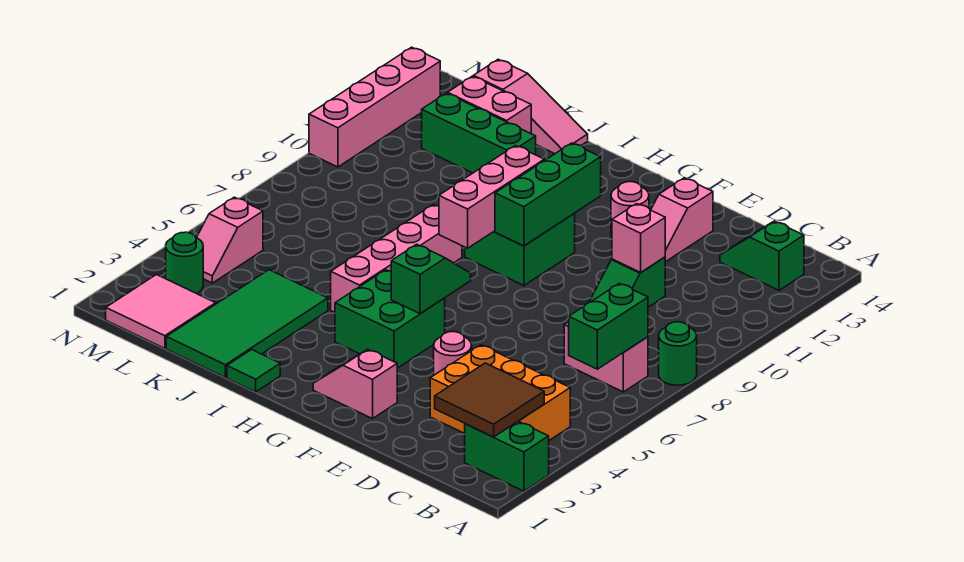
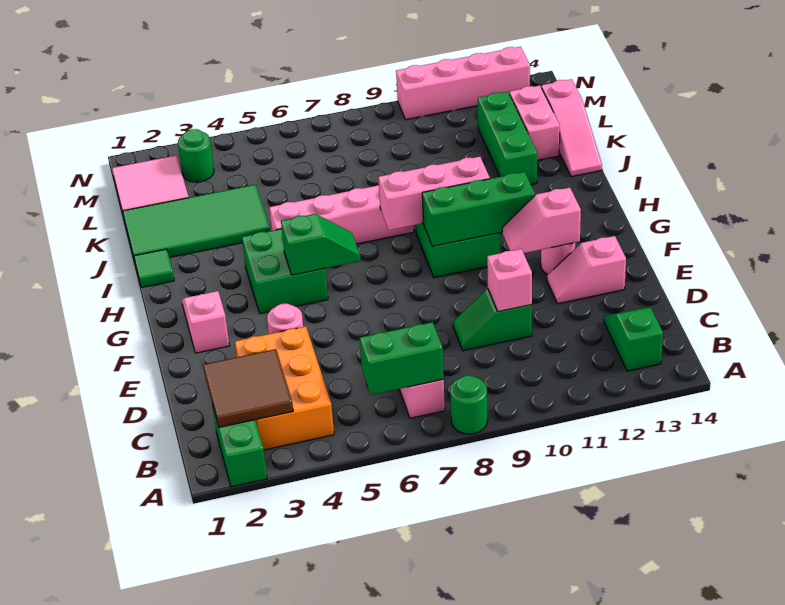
pink 1x2 slope [197,197,263,283] -> pink 1x2 slope moved to [502,188,581,253]

